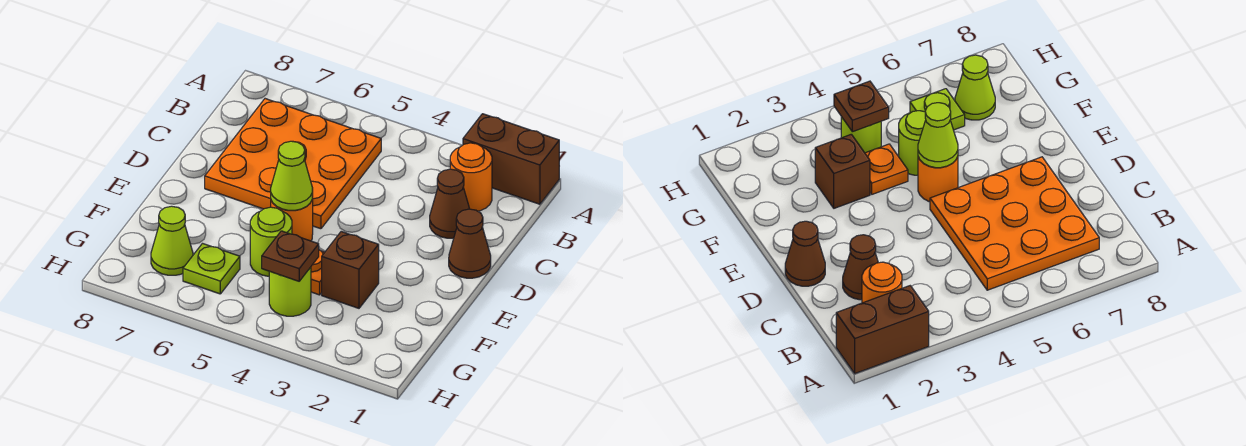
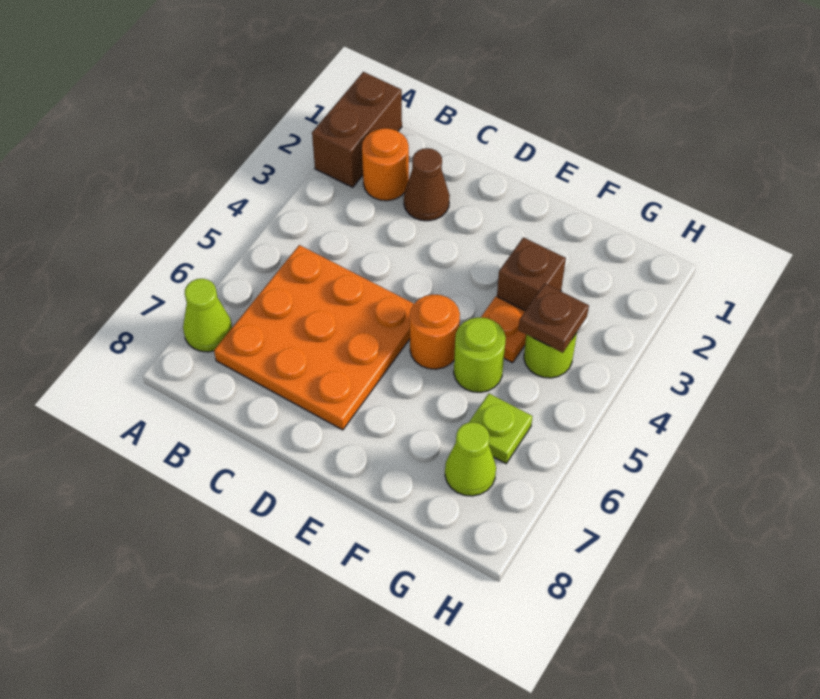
brown 1x1 cone [449,209,491,278] -> none
lime 1x1 cone [271,141,313,210] -> lime 1x1 cone moved to [183,279,232,352]

